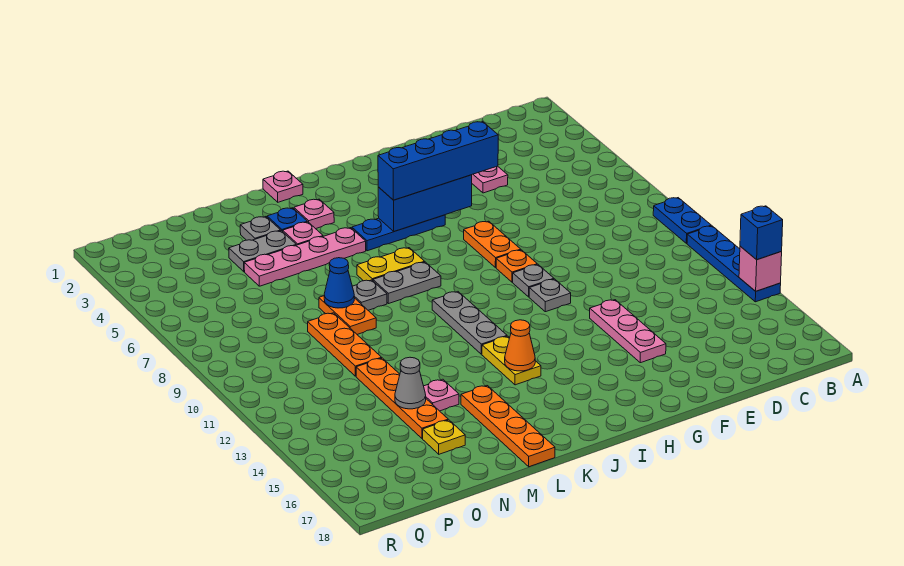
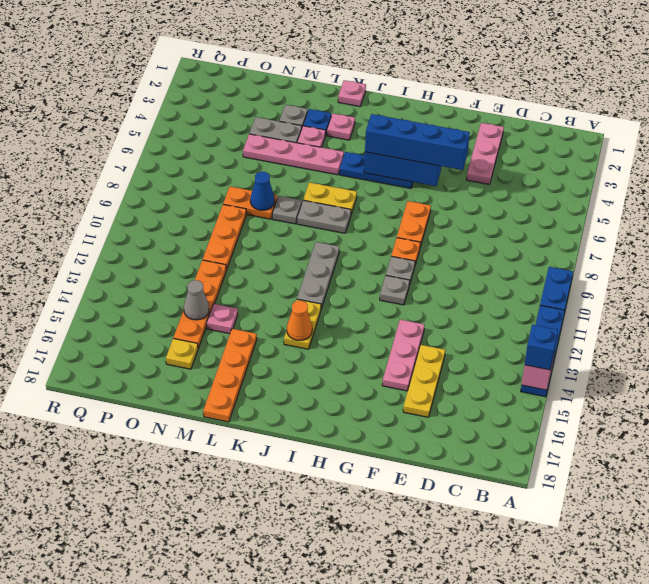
none -> yellow 1x3 plate [403,345,445,417]
orange 1x2 plate [319,296,376,334] -> orange 1x2 plate turned to [223,187,277,219]

